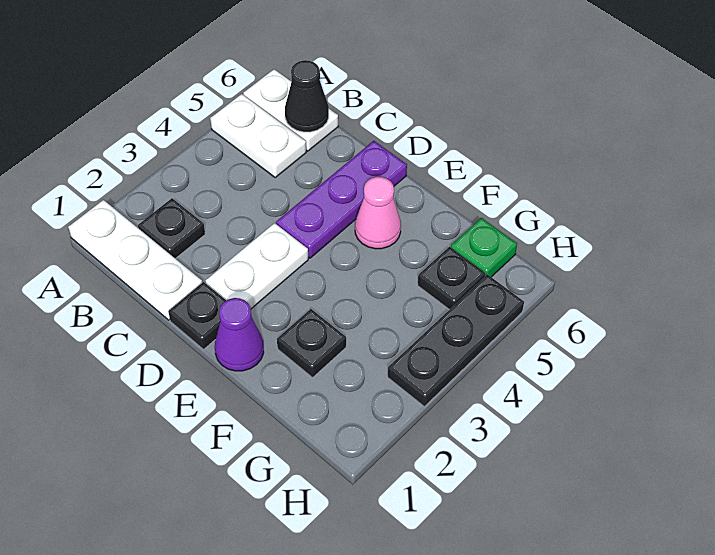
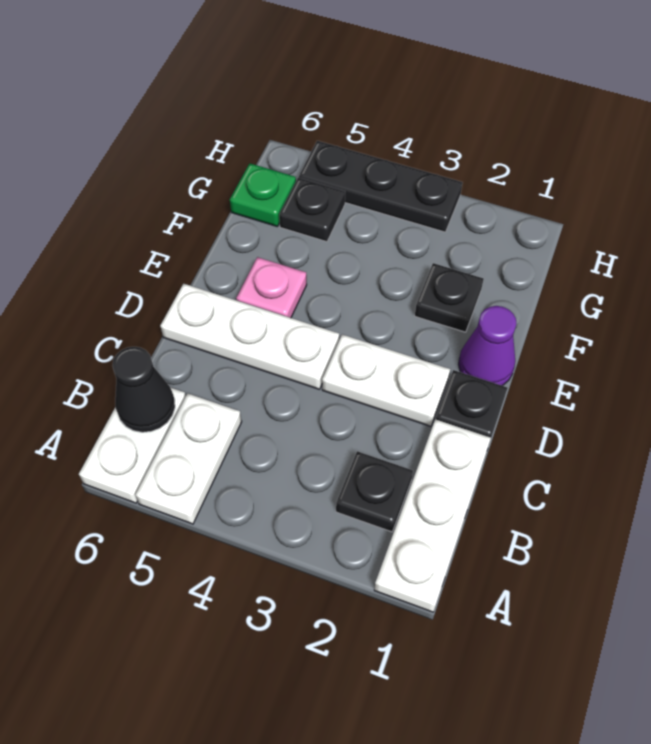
purple 1x3 plate [276,141,407,258] -> white 1x3 plate [160,284,339,389]
pink 1x1 cone [355,177,401,249] -> pink 1x1 plate [236,257,307,318]

